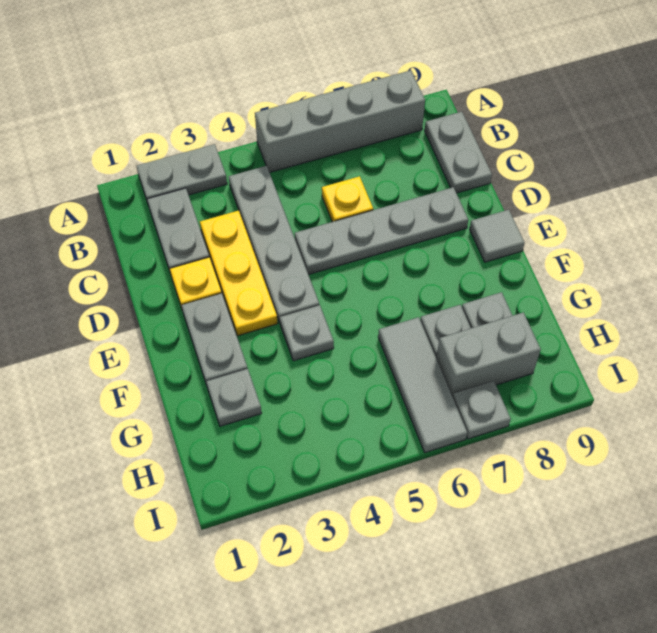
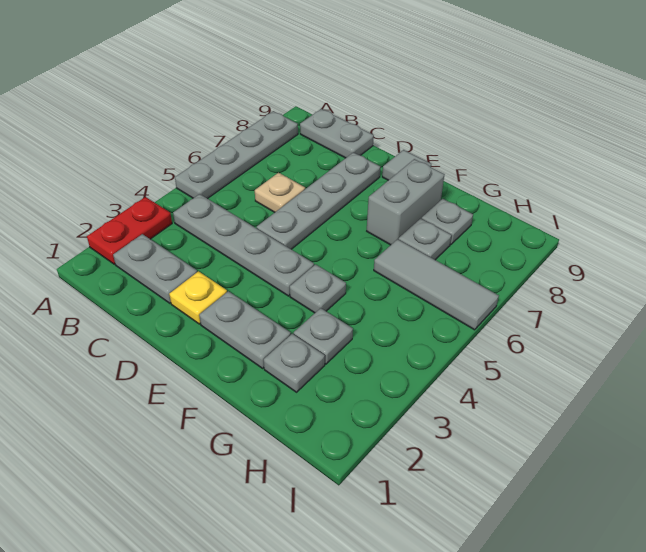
grey 1x2 plate [137,144,227,203] -> red 1x2 plate [87,197,172,264]
grey 1x4 brick [255,70,425,172] -> grey 1x4 plate [175,111,298,199]
yellow 1x3 plate [200,211,278,336] -> none
yellow 1x1 plate [322,176,373,222] -> tan 1x1 plate [255,173,305,213]
grey 1x2 brick [436,313,541,397] -> grey 1x2 brick moved to [367,159,445,245]
grey 1x1 plate [453,381,511,439] -> grey 1x1 plate moved to [294,308,353,364]

